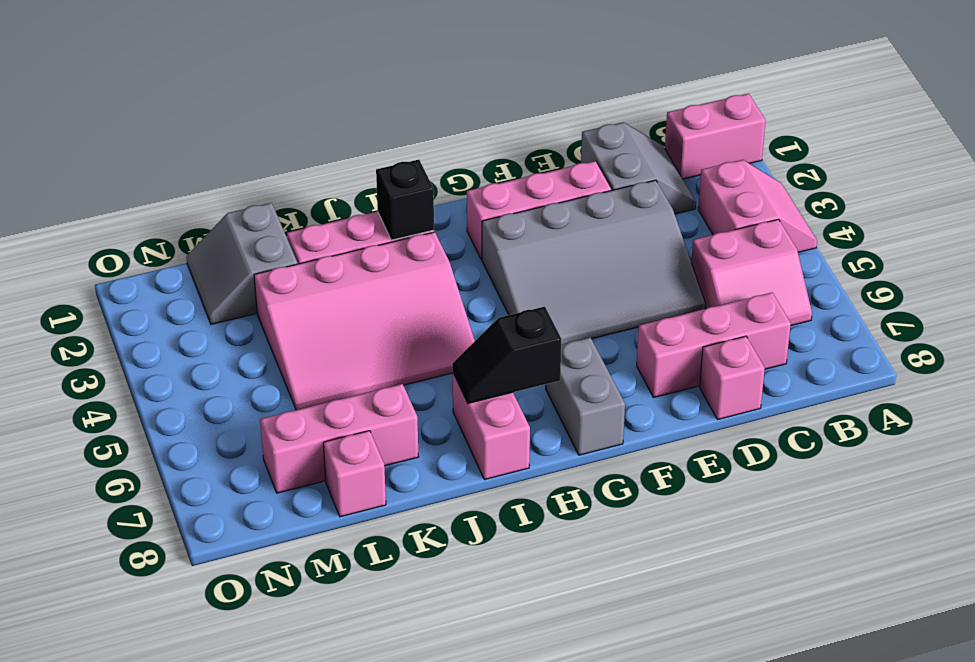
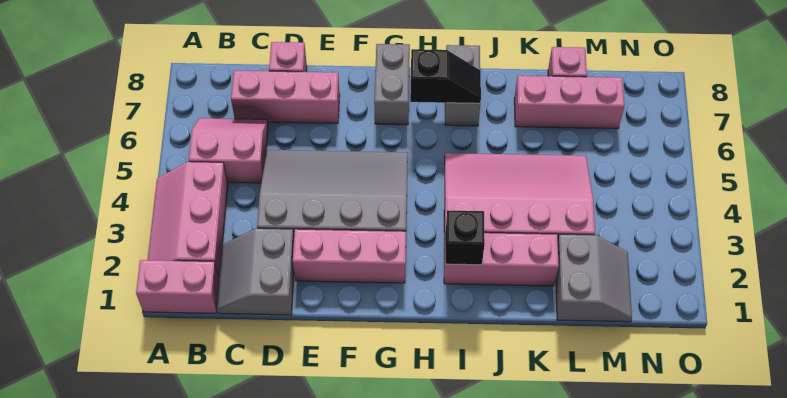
pink 2x2 slope [698,160,817,252] -> pink 2x3 slope [148,162,228,278]
pink 1x2 brick [452,373,530,480] -> grey 1x2 brick [445,45,480,126]

